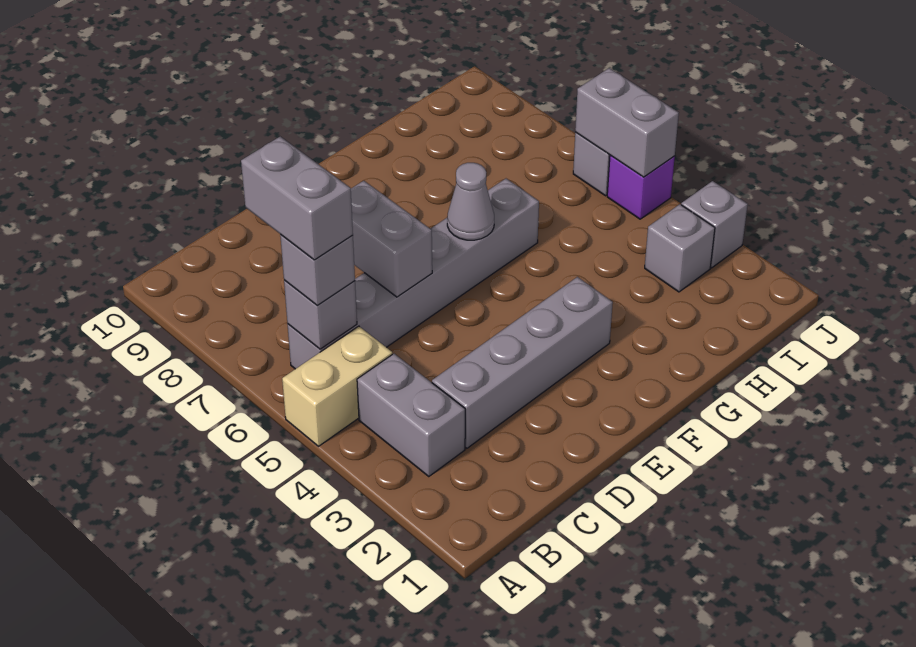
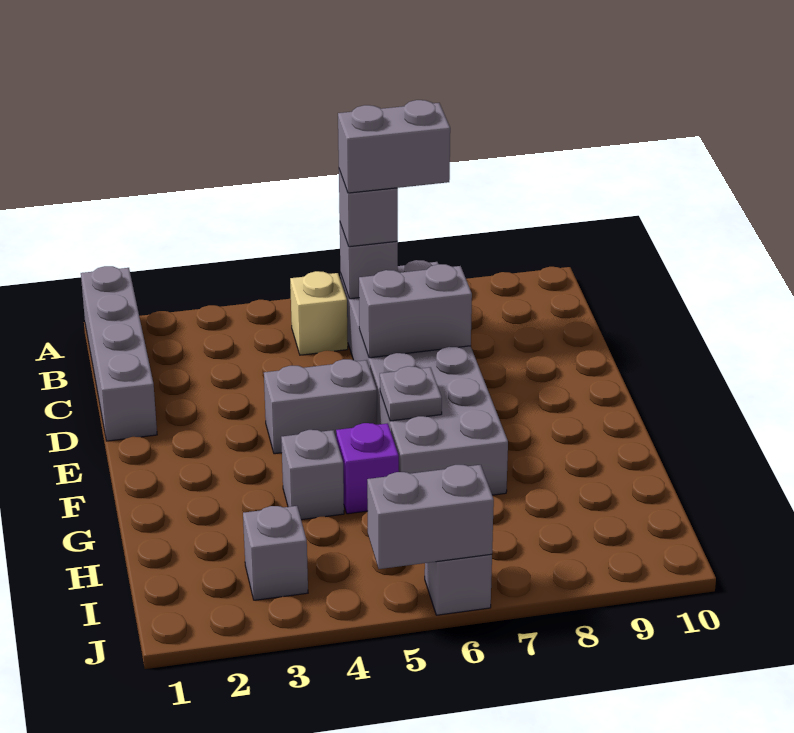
tan 1x2 brick [282,326,392,446] -> tan 1x1 brick [290,271,348,355]
grey 1x2 brick [357,354,465,476] -> grey 1x2 brick moved to [264,359,377,454]
grey 1x6 brick [288,179,539,369] -> grey 2x6 brick [340,260,508,495]
grey 1x4 brick [432,277,613,448] -> grey 1x4 brick moved to [81,266,157,441]
grey 1x1 cone [447,163,494,240] -> grey 1x1 plate [380,366,442,421]
grey 1x1 brick [681,181,748,268] -> grey 1x1 brick moved to [281,430,344,520]
purple 1x1 brick [607,155,675,219] -> purple 1x1 brick moved to [336,423,399,514]

